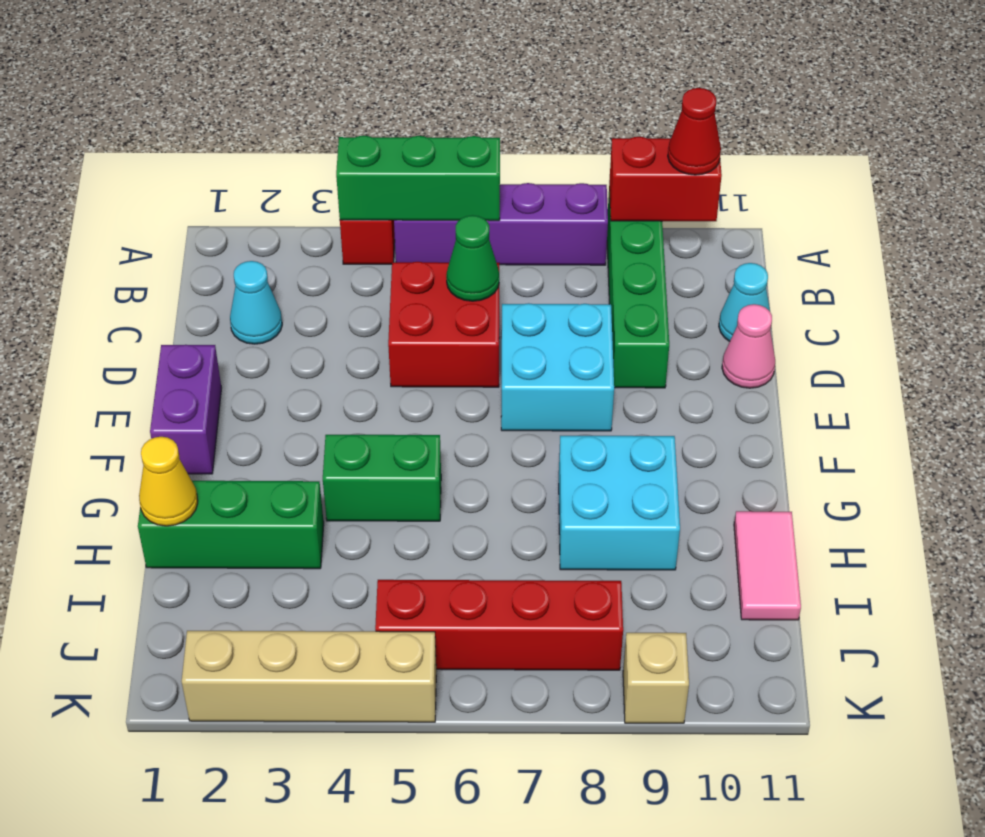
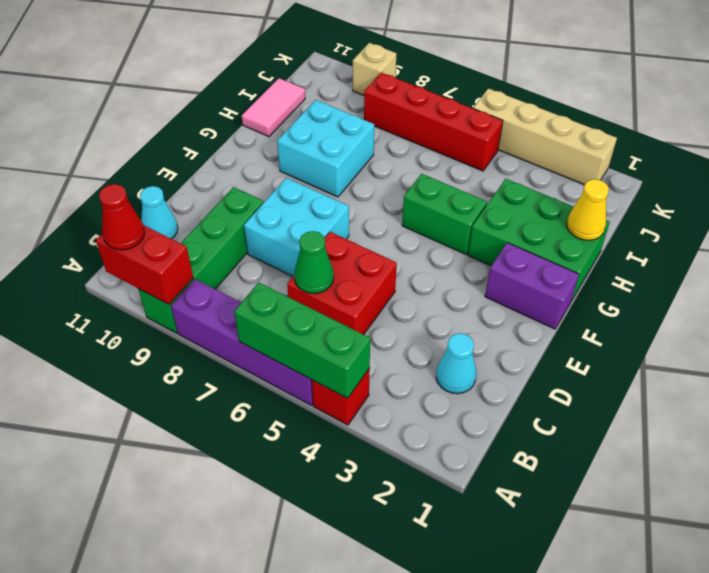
pink 1x1 cone [722,304,775,388] -> none
purple 1x2 brick [150,345,221,474] -> purple 1x2 brick turned to [485,243,579,329]
green 1x3 brick [138,481,324,569] -> green 2x3 brick [468,179,610,301]

